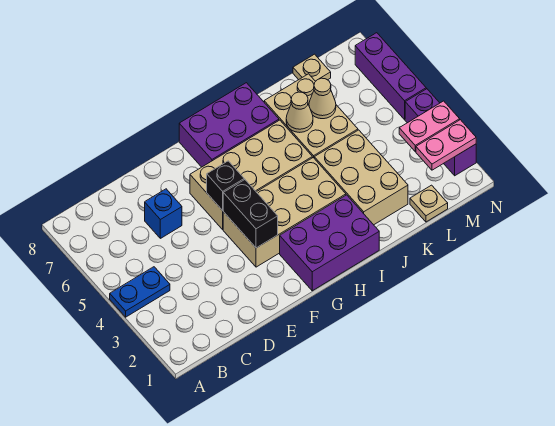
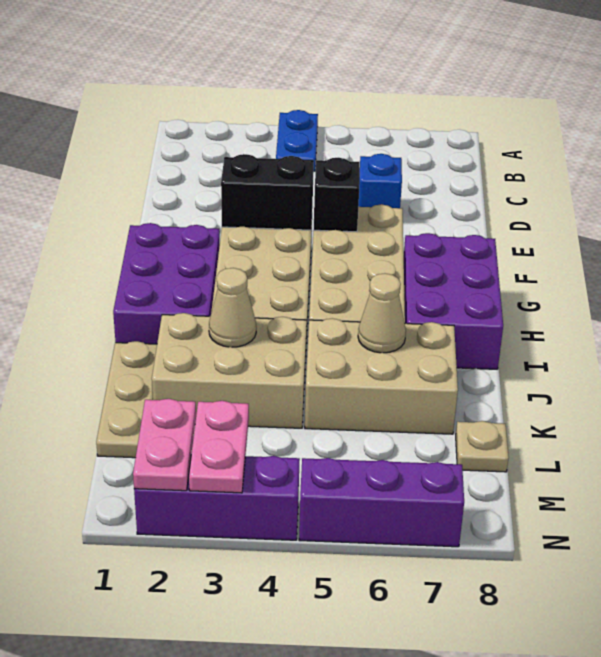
tan 1x1 cone [309,78,336,119] -> tan 1x1 cone moved to [209,268,256,347]
tan 1x1 plate [410,185,448,222] -> tan 1x3 plate [96,341,157,458]

